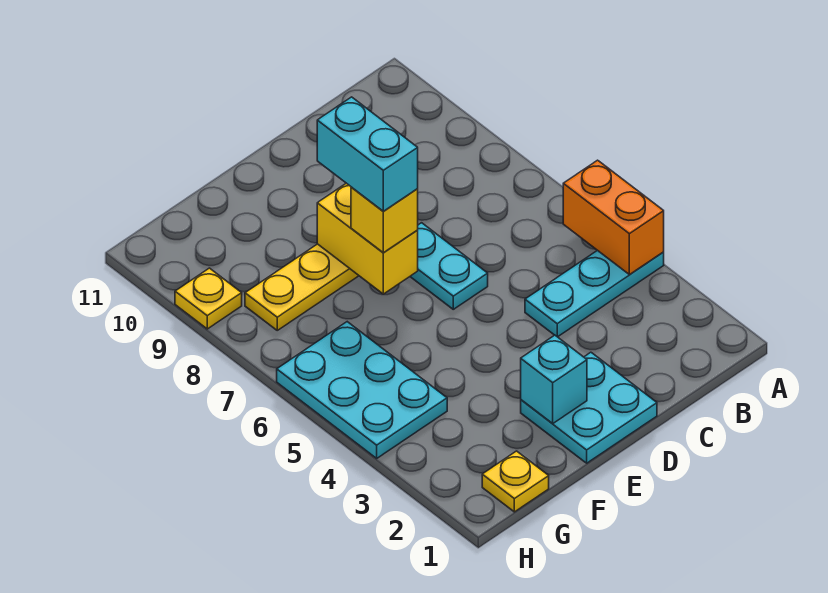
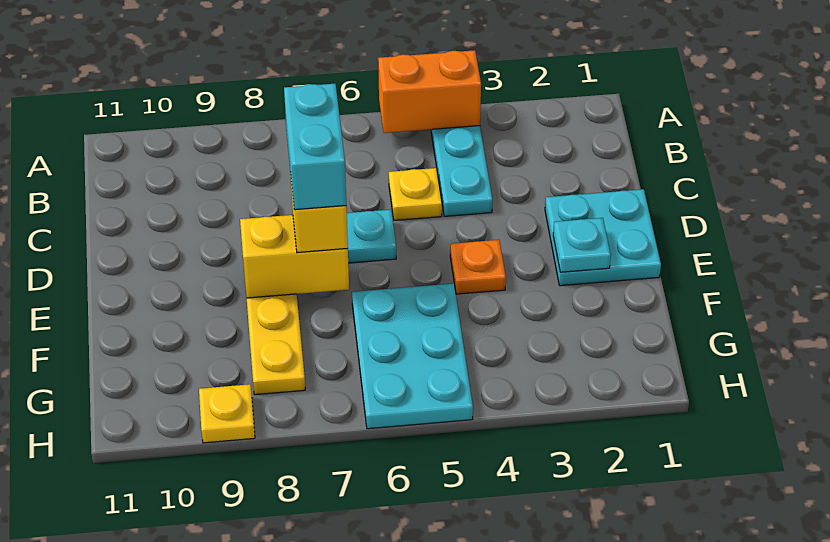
cyan 1x1 brick [521,335,587,424] -> cyan 1x1 plate [553,218,611,272]
none -> orange 1x1 plate [450,240,506,294]
cyan 1x2 brick [317,97,418,211] -> cyan 1x2 brick turned to [284,84,346,210]
yellow 1x1 plate [482,451,549,512] -> yellow 1x1 plate moved to [389,168,442,220]
cyan 2x3 plate [277,322,447,458] -> cyan 2x3 plate turned to [352,283,473,429]

